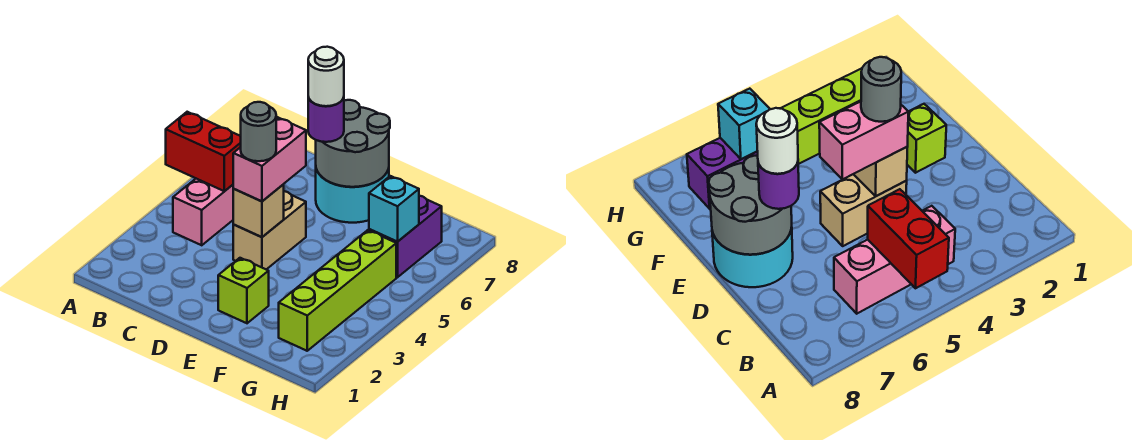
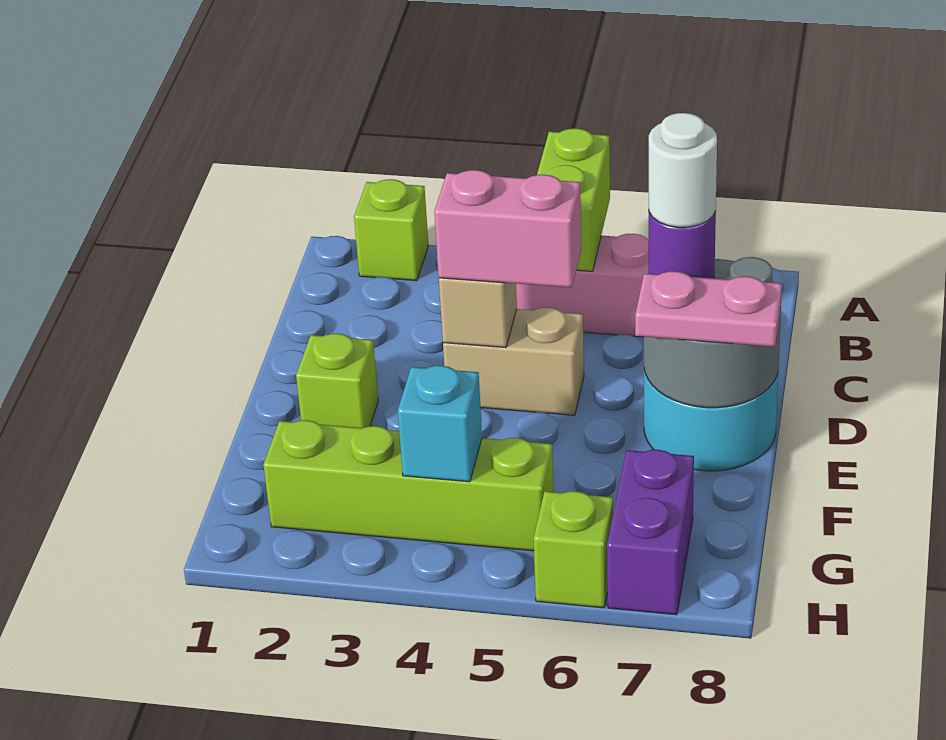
none -> lime 1x1 brick [354,179,428,281]
red 1x2 brick [166,112,241,191] -> lime 1x2 brick [537,128,610,271]
grey 1x1 round brick [241,102,276,161] -> none
none -> pink 1x2 plate [635,271,782,347]
purple 1x2 brick [369,196,442,277] -> purple 1x2 brick turned to [607,450,694,615]
cyan 1x1 brick [369,176,419,242] -> cyan 1x1 brick moved to [398,366,482,482]
none -> lime 1x1 brick [533,491,613,608]

